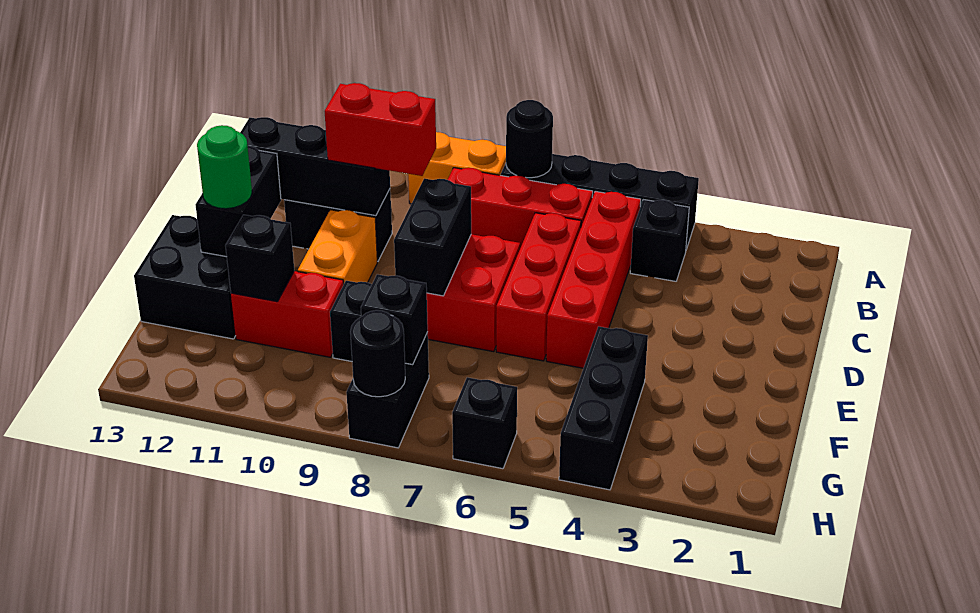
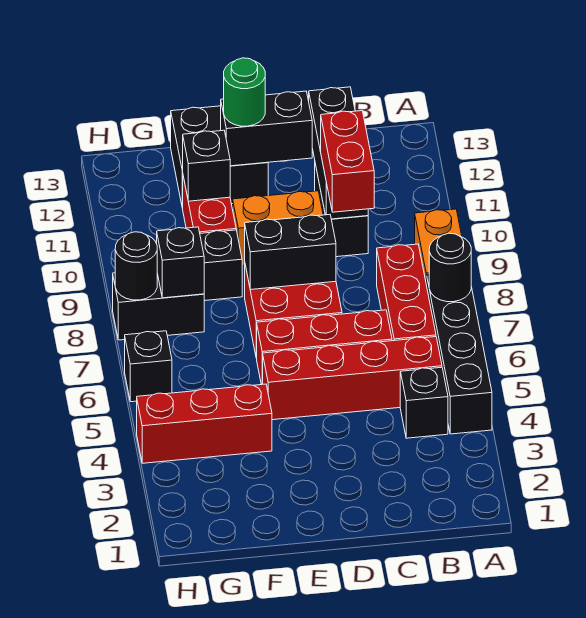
black 1x3 brick [559,326,648,490] -> red 1x3 brick [137,384,272,463]

